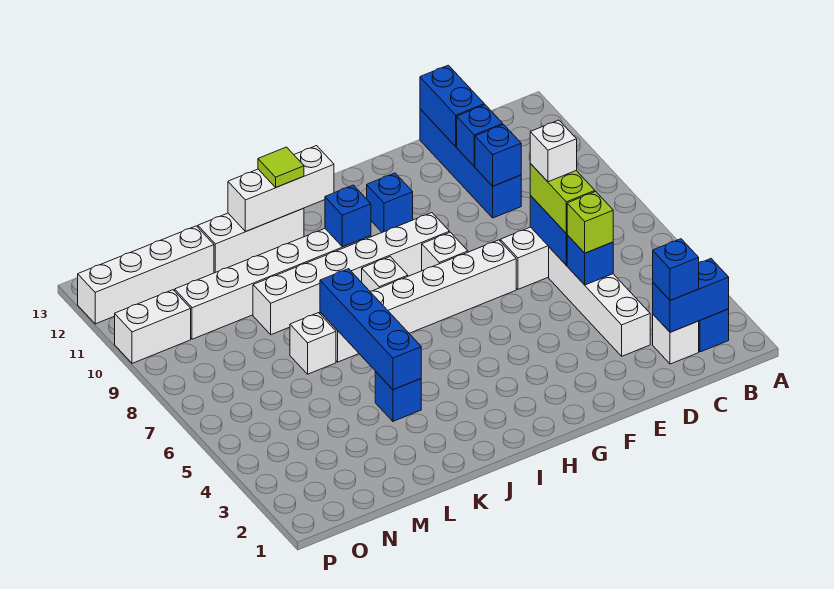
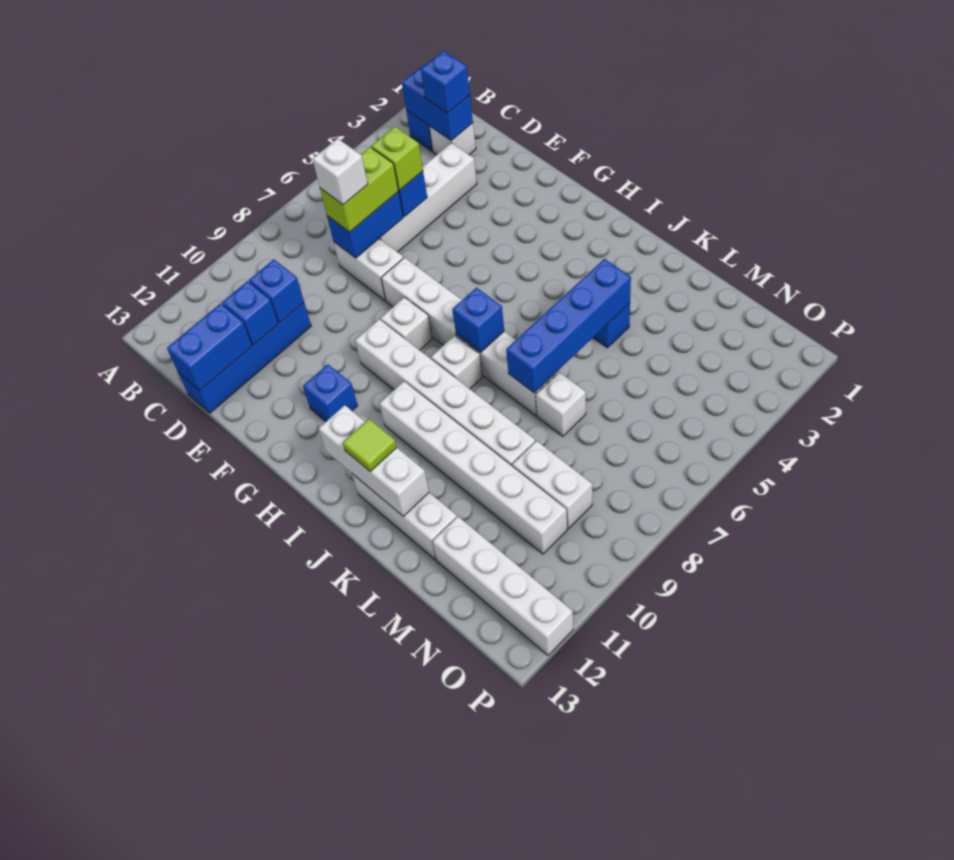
blue 1x1 brick [325,185,371,247] -> blue 1x1 brick moved to [452,288,504,352]
white 1x2 brick [115,290,191,363] -> white 1x2 brick moved to [512,441,592,529]

